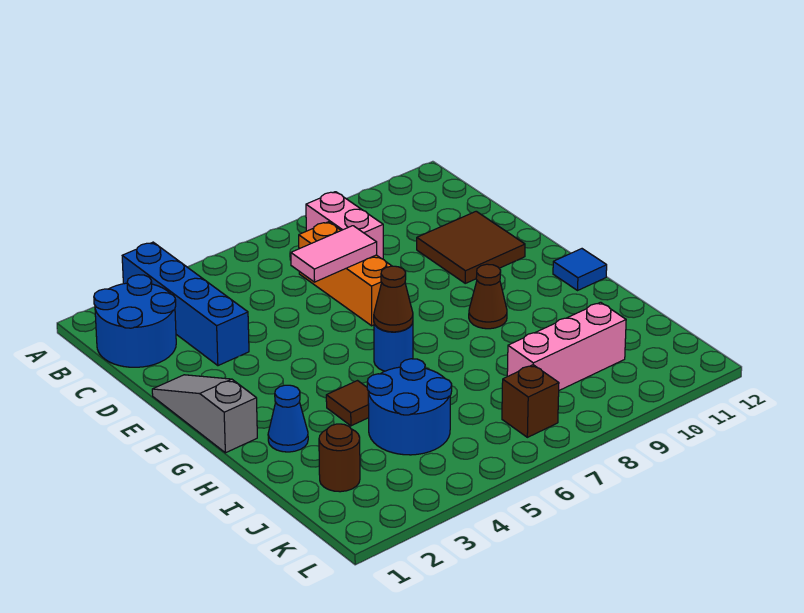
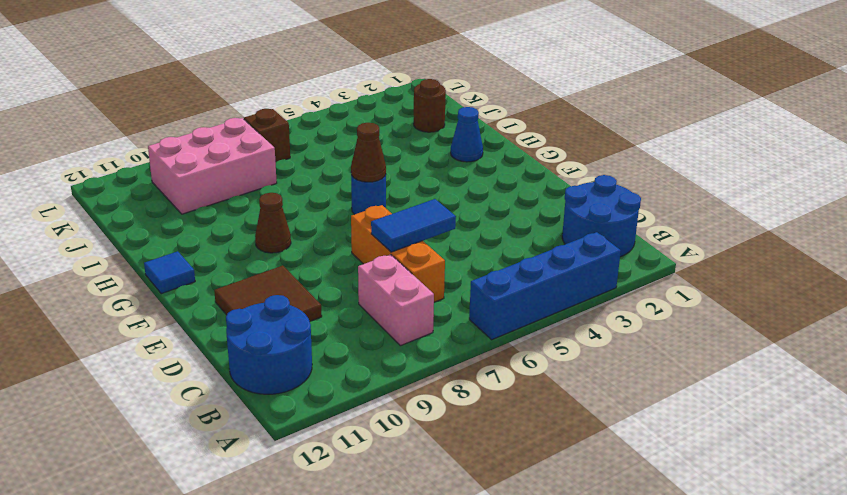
blue 1x4 brick [122,242,249,366] -> blue 1x4 brick turned to [469,232,621,340]
pink 1x2 tile [291,226,377,282] -> blue 1x2 tile [371,199,456,252]
grey 1x3 slope [152,375,257,453] -> none
brown 1x1 tile [326,381,369,426] -> none
blue 2x2 round brick [367,359,452,455] -> blue 2x2 round brick moved to [226,295,312,394]
pink 1x3 brick [507,302,626,390] -> pink 2x3 brick [148,118,277,214]

